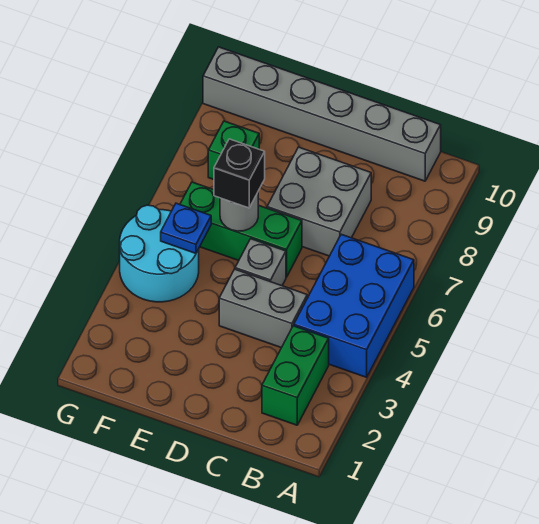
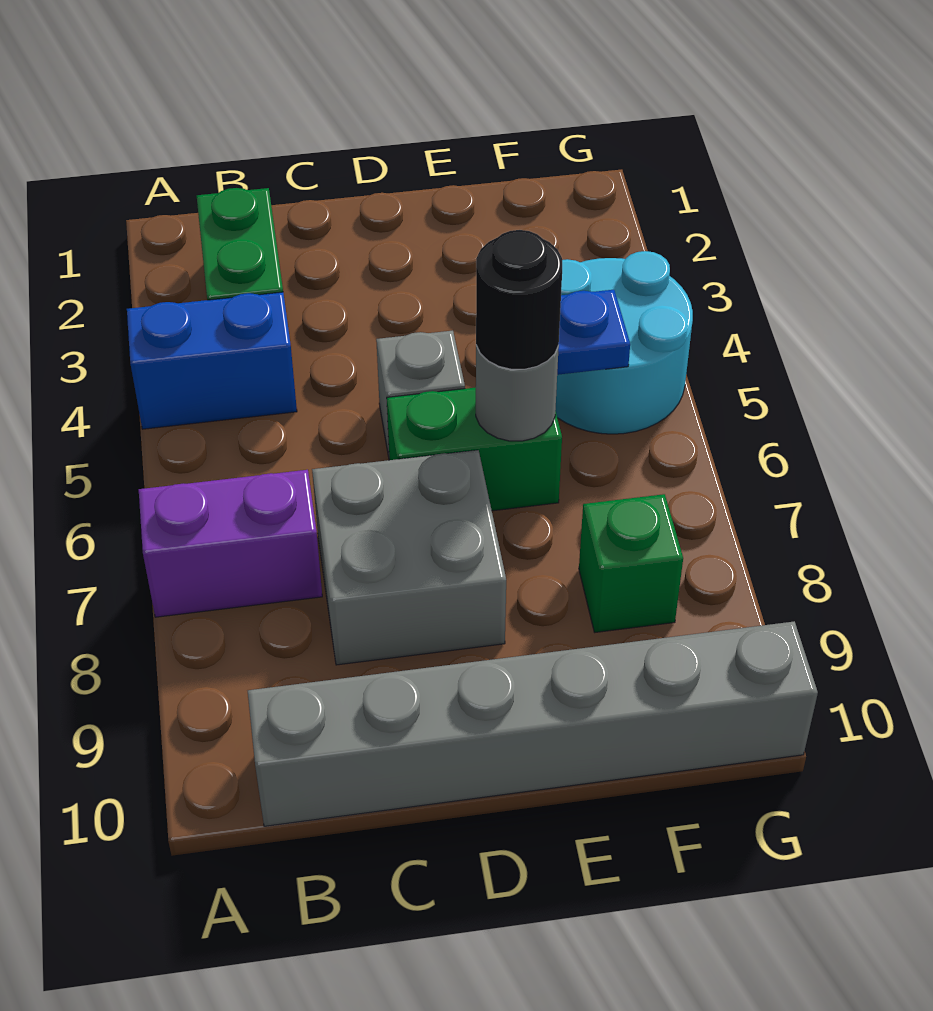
blue 2x3 brick [294,234,414,377] -> blue 1x2 brick [127,292,297,429]
none -> purple 1x2 brick [139,470,322,617]
grey 1x2 brick [219,269,307,348] -> none
green 1x3 brick [180,182,302,277] -> green 1x2 brick [387,387,562,511]
black 1x1 brick [214,139,265,208] -> black 1x1 round brick [476,230,562,369]

